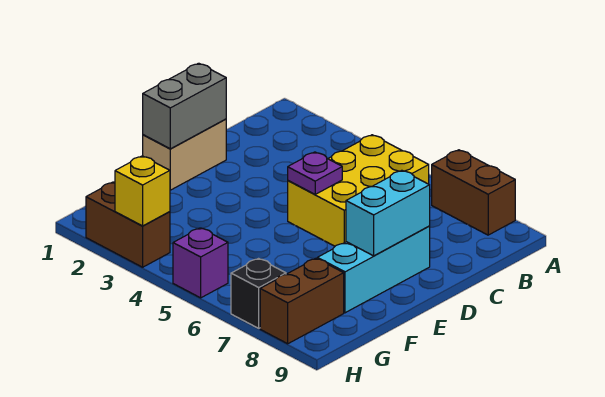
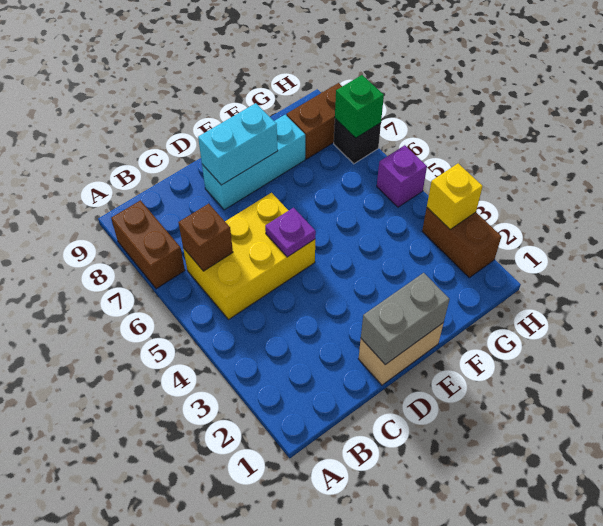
none -> brown 1x1 brick [178,204,233,271]
none -> green 1x1 brick [335,75,384,138]

